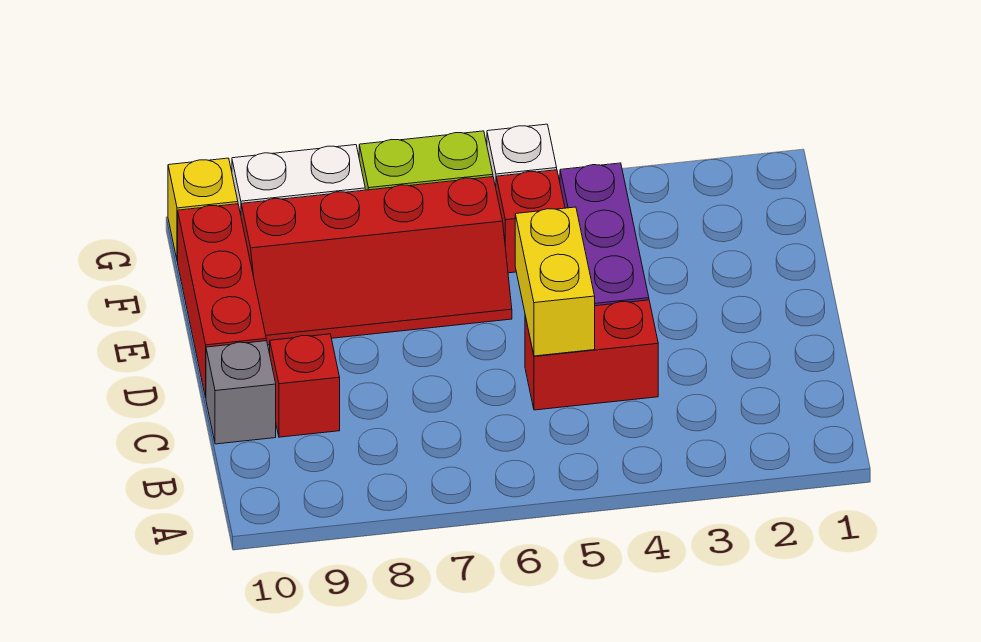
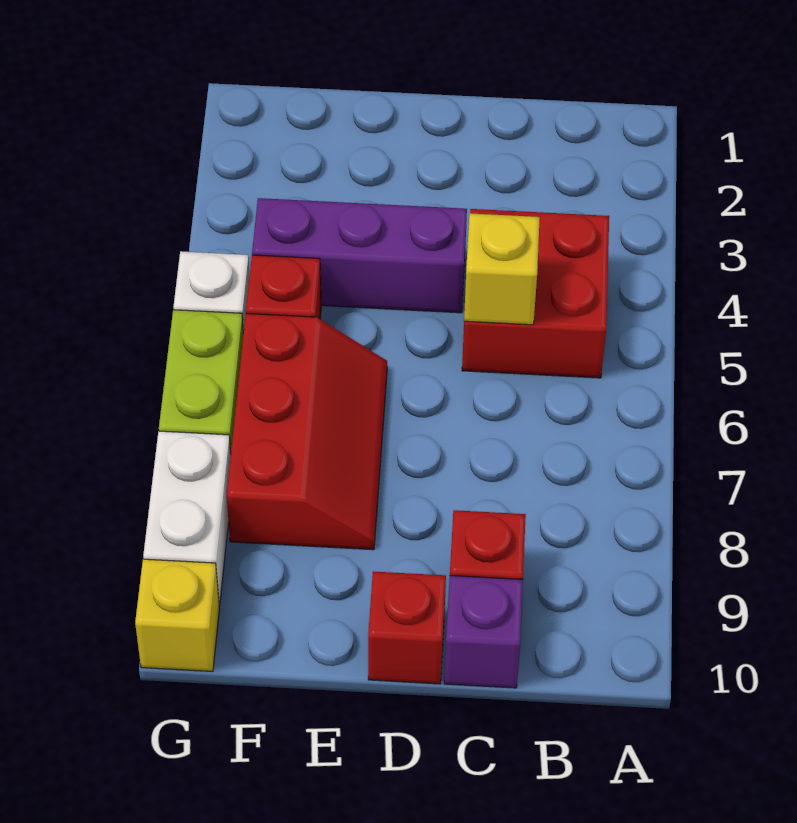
red 1x2 brick [525,300,658,410] -> red 2x2 brick [462,209,609,378]
yellow 1x2 brick [515,207,595,356] -> yellow 1x1 brick [464,213,540,325]
grey 1x1 brick [206,341,276,444] -> purple 1x1 brick [444,576,523,688]
red 1x3 brick [178,204,266,398] -> red 1x1 brick [368,571,446,684]
red 2x4 slope [241,177,512,345] -> red 2x3 slope [227,314,387,550]

